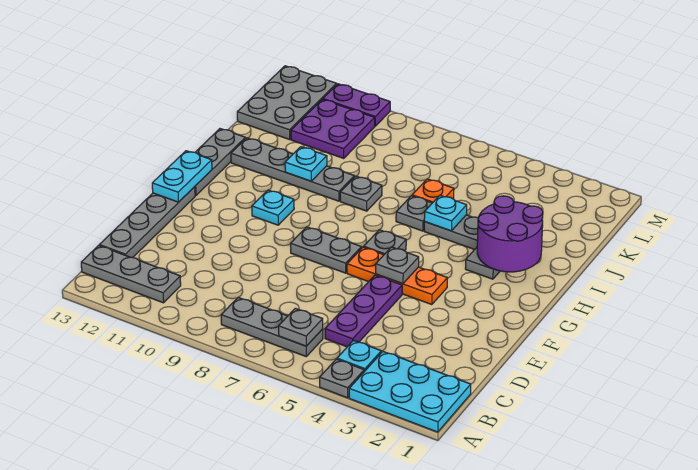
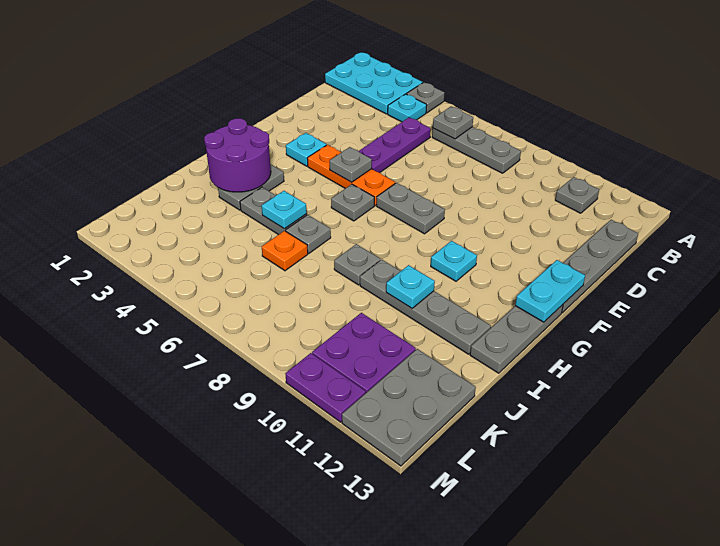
grey 1x3 plate [81,246,181,303] -> grey 1x1 plate [555,177,599,213]
none -> cyan 1x1 plate [286,133,326,166]

